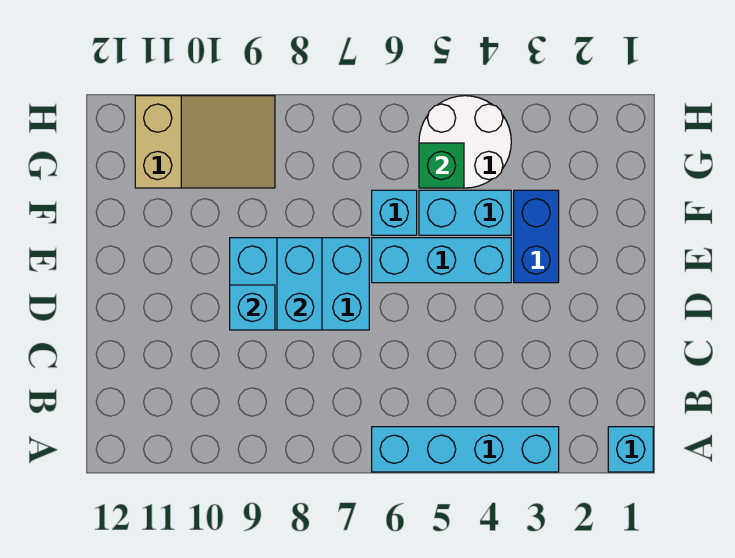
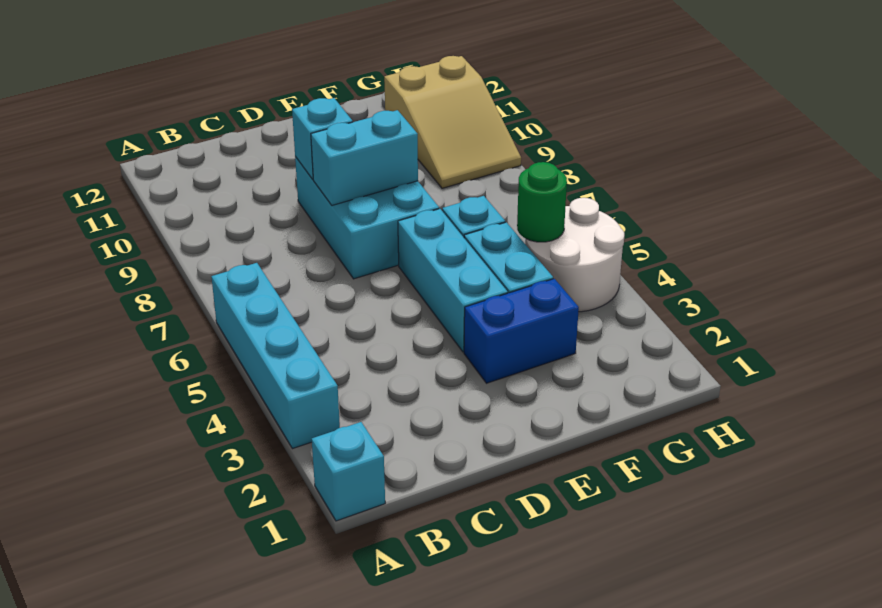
green 1x1 brick [419,143,464,188] -> green 1x1 round brick [517,162,567,242]

